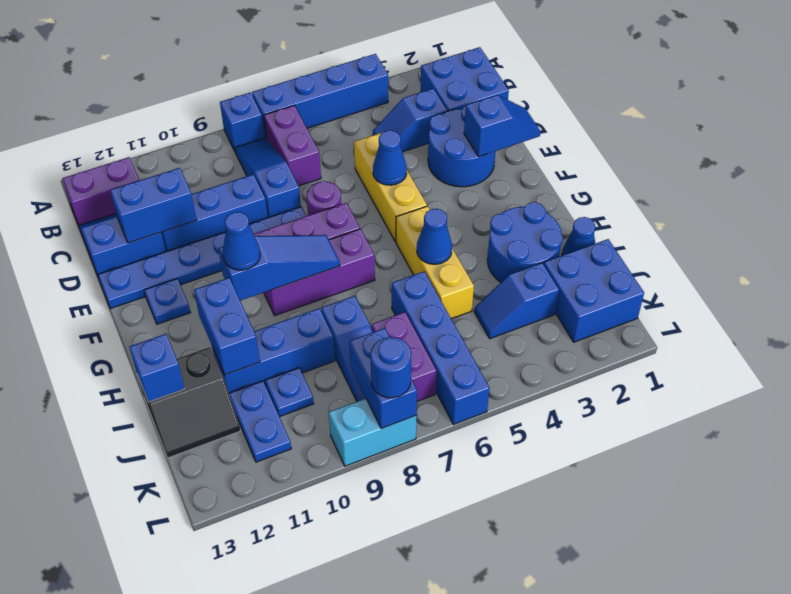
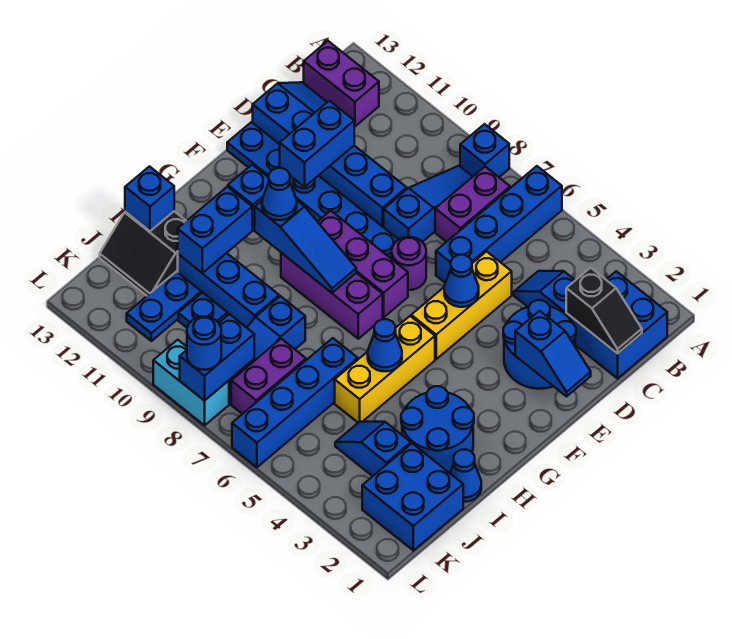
blue 1x4 brick [252,54,388,139] -> blue 1x4 brick turned to [436,166,562,283]
none -> black 1x2 slope [566,268,642,354]
blue 1x2 brick [110,168,196,243] -> blue 1x2 brick turned to [280,101,354,187]

